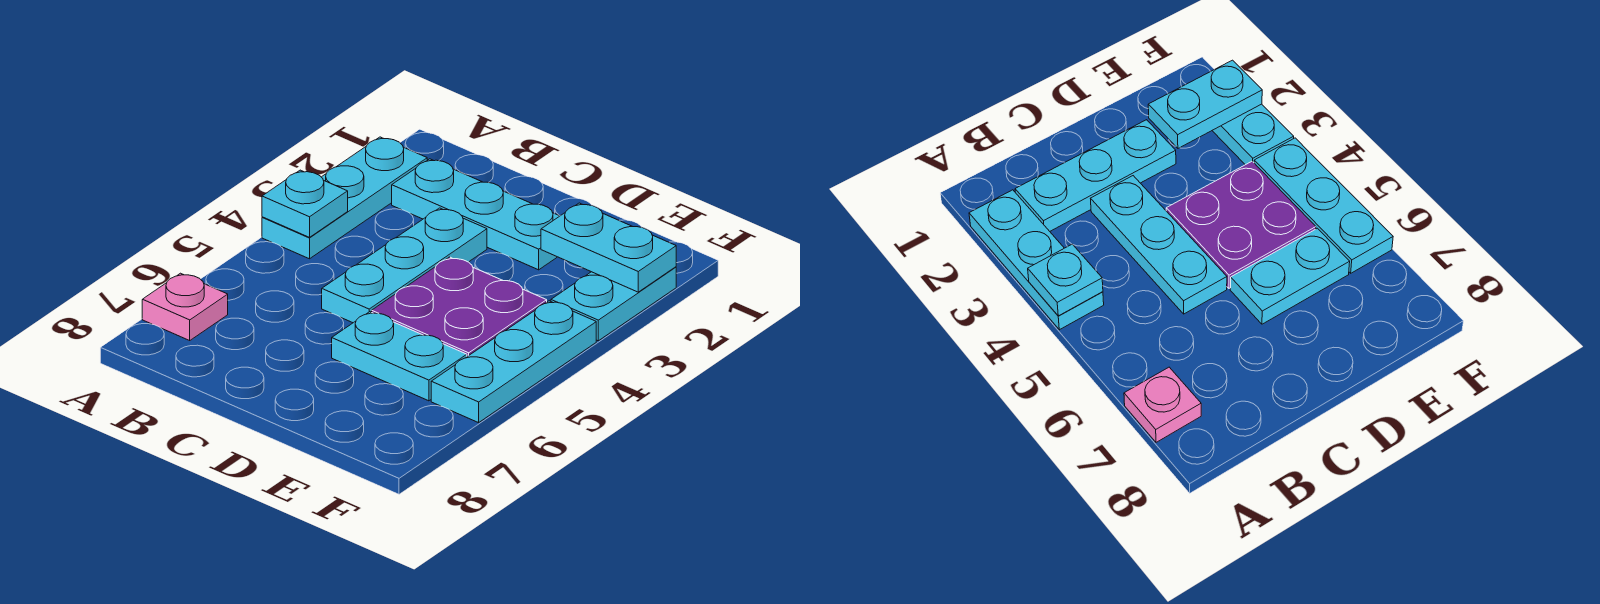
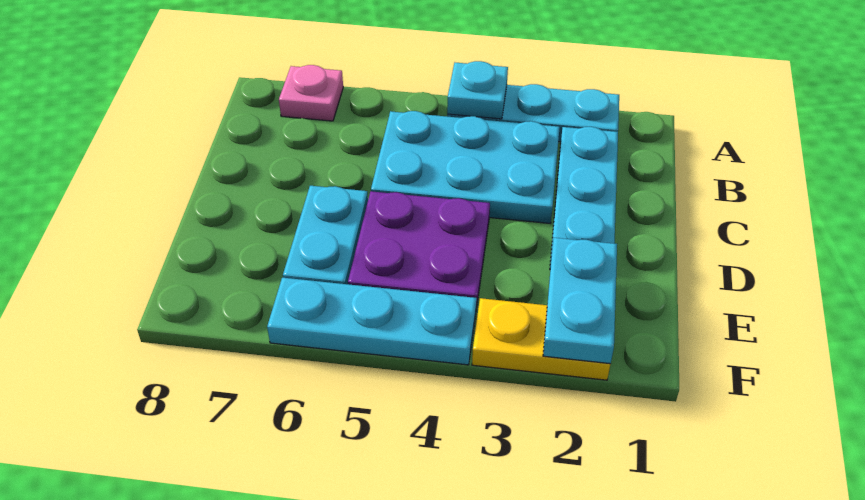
cyan 1x3 plate [322,208,487,323] -> cyan 2x3 plate [371,111,560,223]
cyan 1x2 plate [551,267,676,341] -> yellow 1x2 plate [472,298,610,380]

